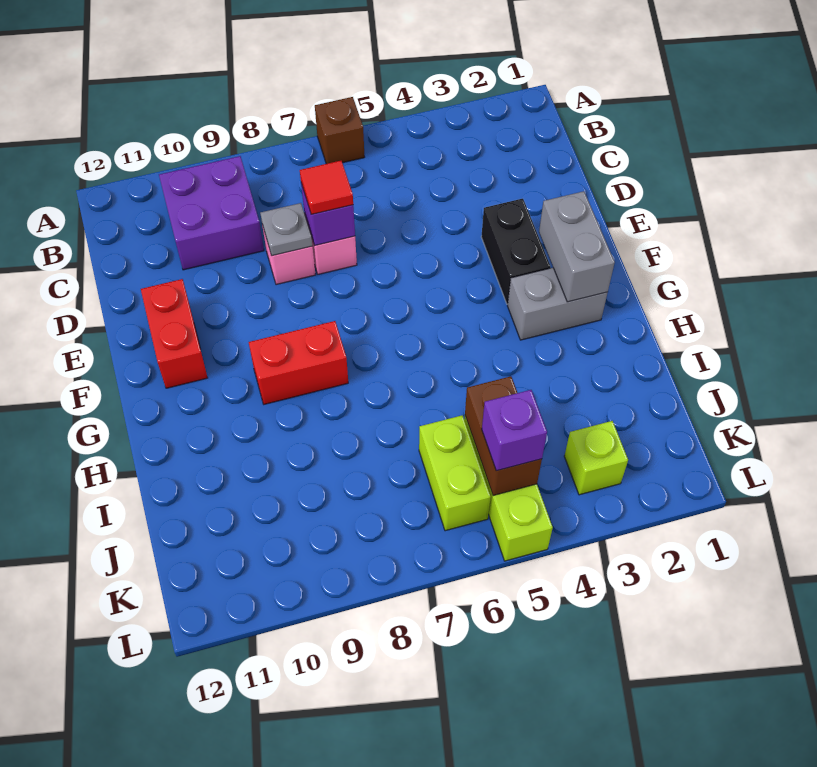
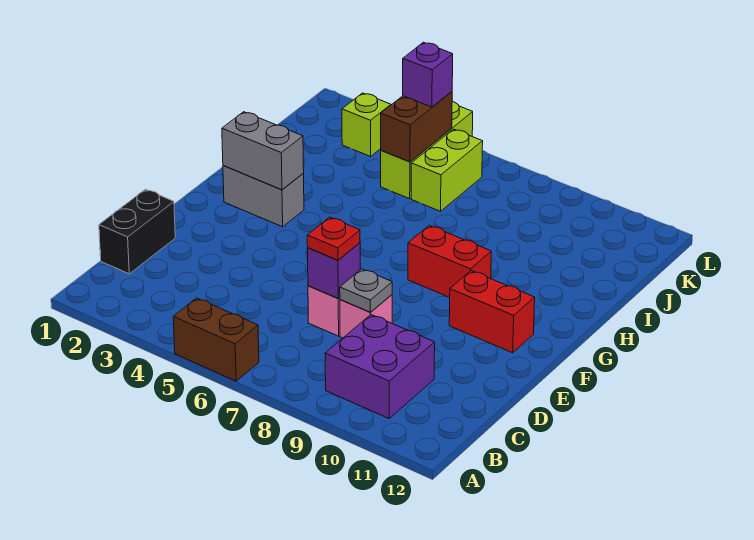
brown 1x1 brick [315,97,365,164] -> brown 1x2 brick [173,298,259,381]
red 1x1 tile [300,161,353,214] -> red 1x1 plate [307,217,360,260]
black 1x2 brick [481,199,550,304] -> black 1x2 brick moved to [99,189,175,274]
red 1x2 brick [141,279,208,388] -> red 1x2 brick turned to [449,271,535,353]
grey 1x2 brick [539,191,615,302] -> grey 1x2 brick turned to [222,112,304,190]

